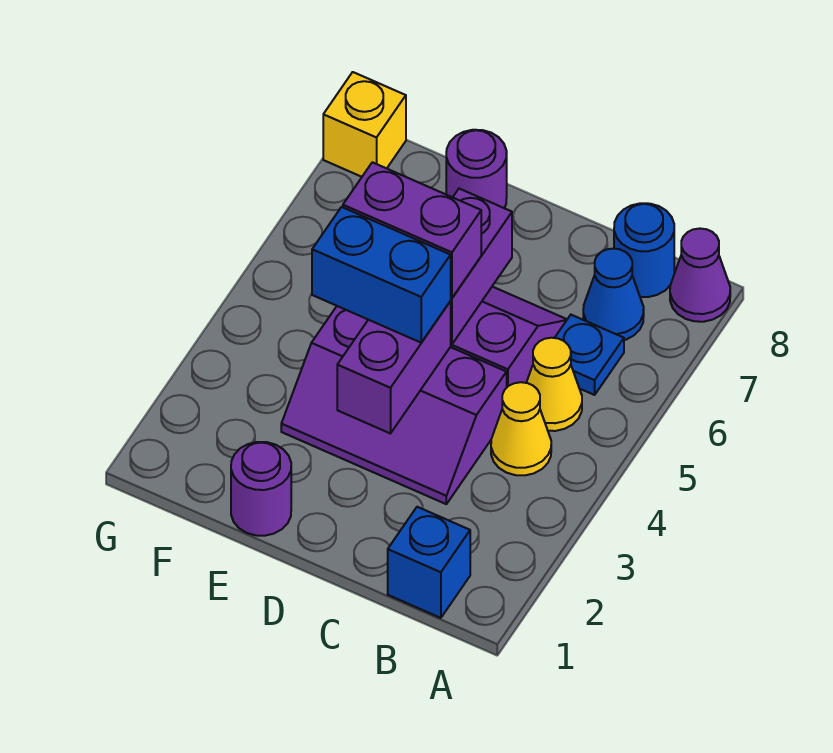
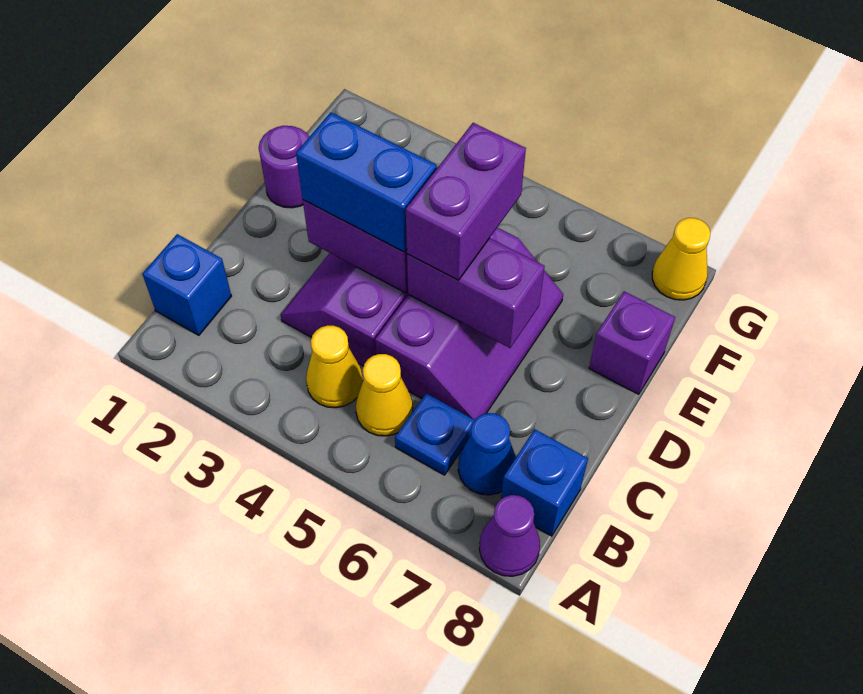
blue 1x1 round brick [614,203,674,297] -> blue 1x1 brick [501,429,588,536]
blue 1x2 brick [312,207,451,343] -> blue 1x2 brick turned to [296,112,436,252]
purple 1x1 round brick [446,130,507,208] -> purple 1x1 brick [589,291,675,394]
yellow 1x1 brick [323,72,406,177] -> yellow 1x1 cone [652,218,710,300]

